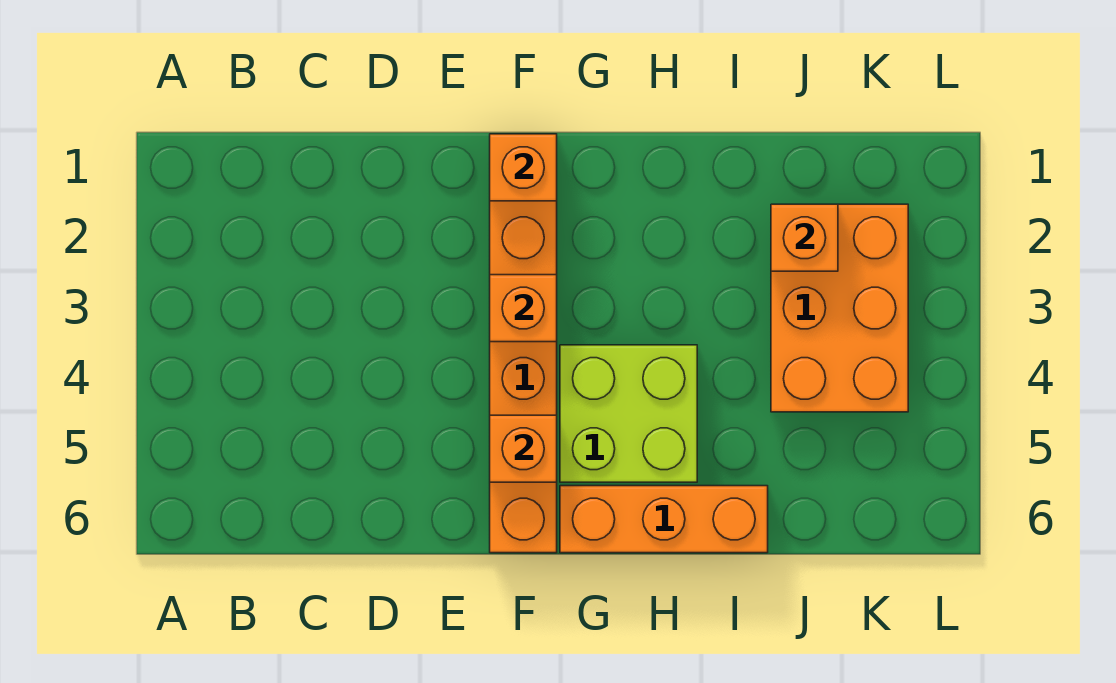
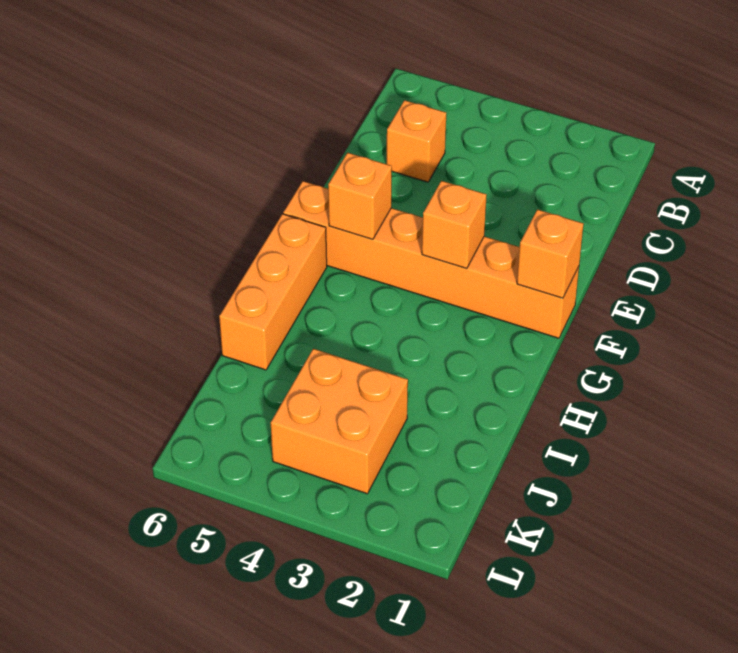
lime 2x2 brick [560,345,697,482] -> none
orange 2x3 brick [771,204,908,412] -> orange 2x2 brick [271,349,408,494]
orange 1x1 brick [771,204,838,271] -> orange 1x1 brick moved to [387,100,446,182]

